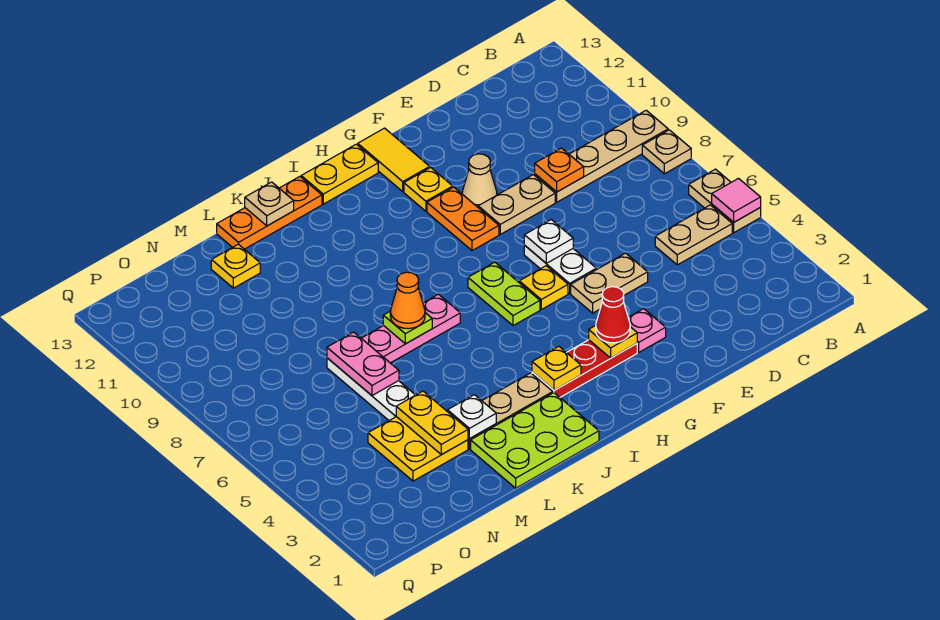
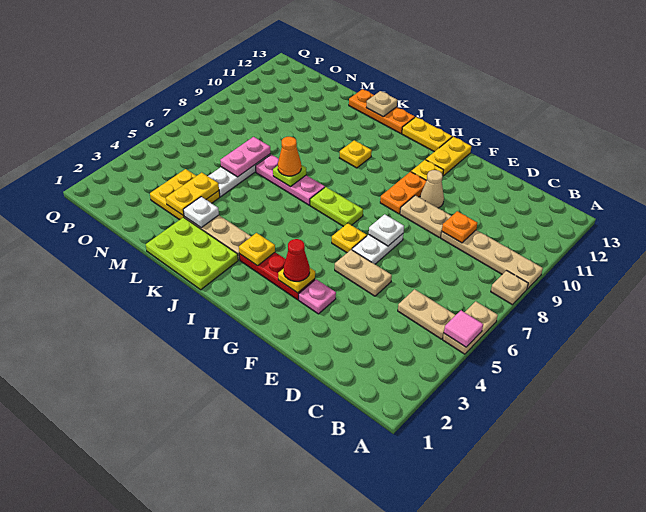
yellow 1x2 tile [358,128,430,191] -> yellow 1x2 plate [426,137,472,176]
lime 1x2 plate [468,262,540,326] -> lime 1x2 plate turned to [310,187,363,227]
yellow 1x1 plate [211,244,260,288] -> yellow 1x1 plate moved to [339,140,372,168]

